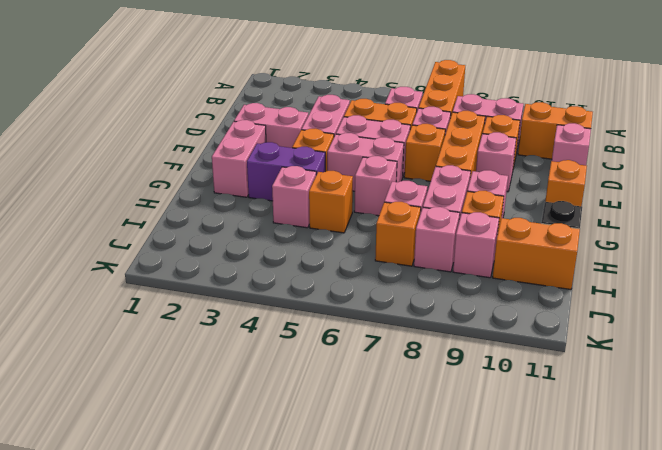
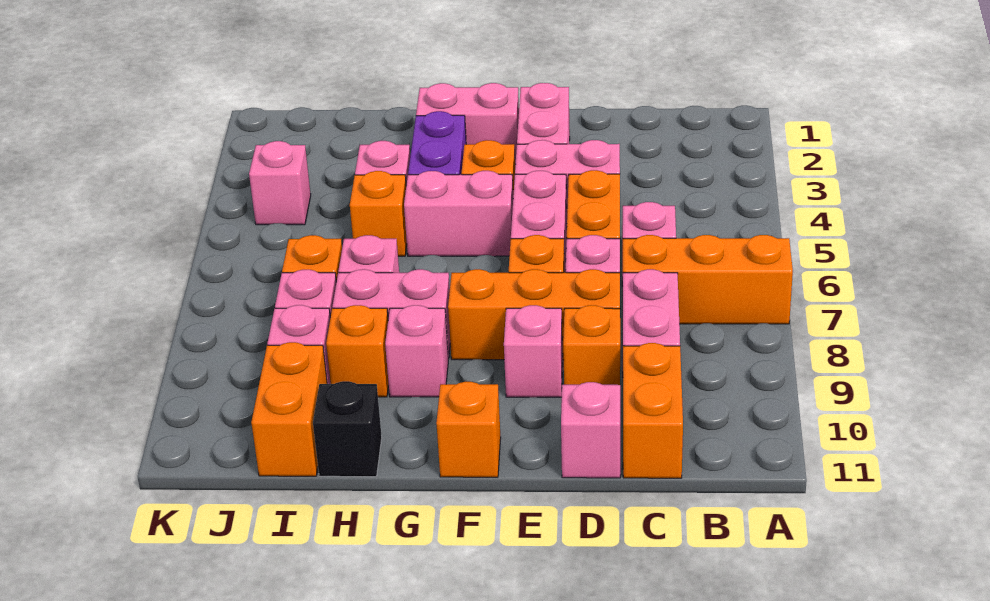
pink 1x2 brick [327,133,404,191] -> pink 1x2 brick turned to [404,171,513,256]
pink 1x1 brick [354,156,397,216] -> pink 1x1 brick moved to [249,141,311,225]

